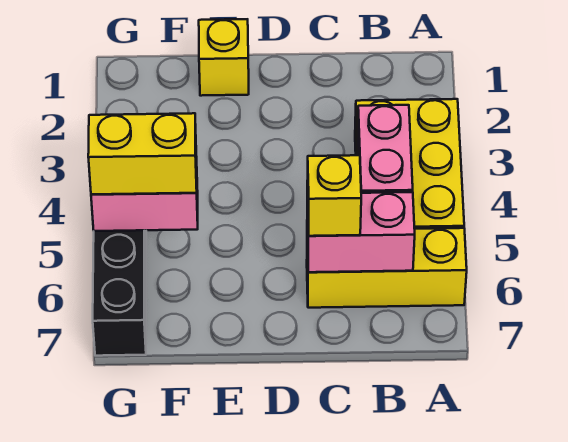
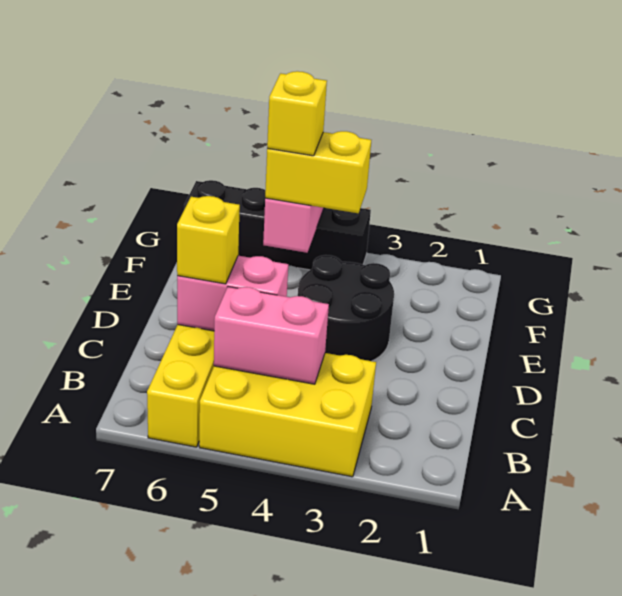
pink 1x2 brick [307,192,415,272] -> pink 1x2 brick turned to [177,256,288,331]
none -> black 2x2 round brick [298,255,394,361]
yellow 1x1 brick [199,19,249,96] -> yellow 1x1 brick moved to [267,71,327,156]
yellow 1x2 brick [88,113,197,194] -> yellow 1x2 brick turned to [265,131,371,213]

